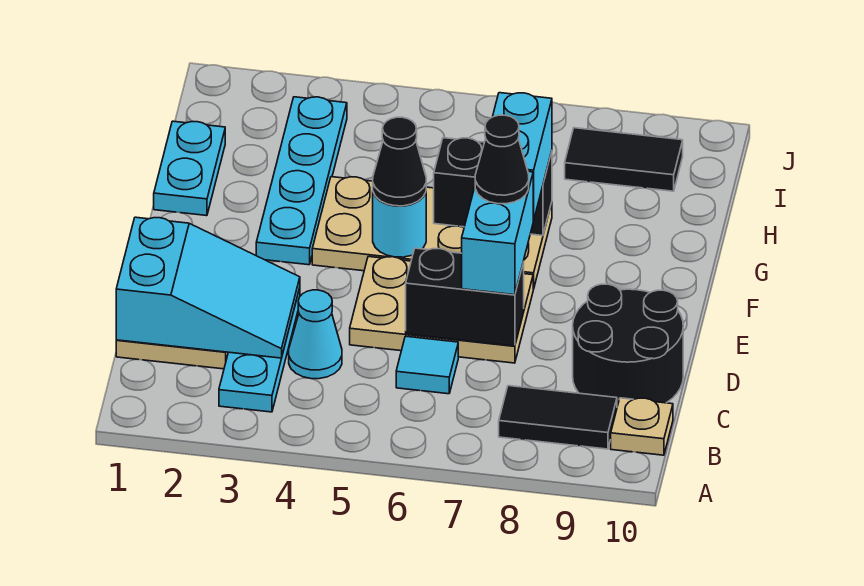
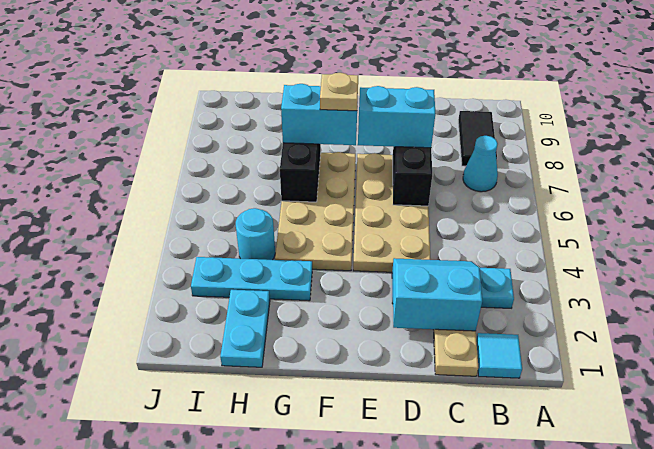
tan 1x1 plate [611,398,673,455] -> tan 1x1 plate moved to [320,73,358,111]
cyan 2x3 slope [116,217,300,358] -> cyan 2x2 slope [393,258,482,331]
cyan 1x1 cone [289,290,342,379] -> cyan 1x1 cone moved to [463,136,498,192]
cyan 1x1 tile [396,336,458,394] -> cyan 1x1 tile moved to [476,333,522,378]
black 2x2 round brick [573,284,683,406] -> none
tan 2x3 plate [350,257,533,363] -> tan 2x4 plate [353,153,431,272]
black 1x1 cone [475,115,529,204] -> none
cyan 1x4 plate [256,97,347,265] -> cyan 1x3 plate [191,257,312,301]
cyan 1x1 round brick [373,193,426,257] -> cyan 1x1 round brick moved to [236,208,275,260]
black 1x1 cone [373,117,426,206] -> none
cyan 1x2 plate [154,121,225,216] -> cyan 1x2 plate turned to [220,290,270,367]
black 1x2 tile [565,128,683,191] -> none

